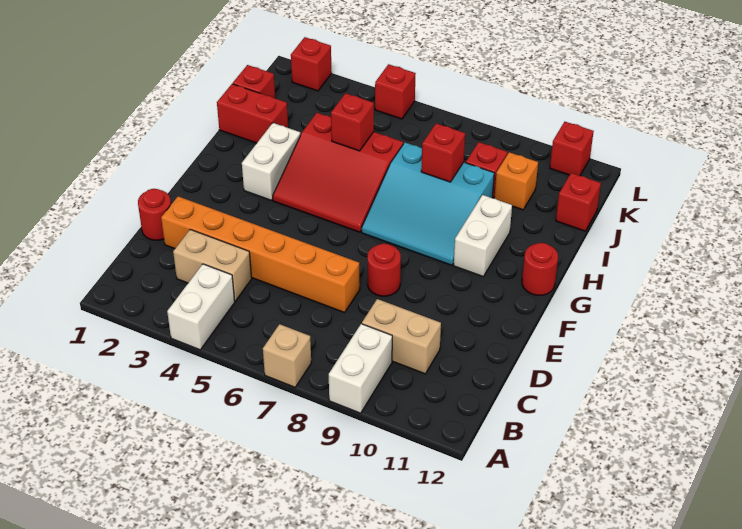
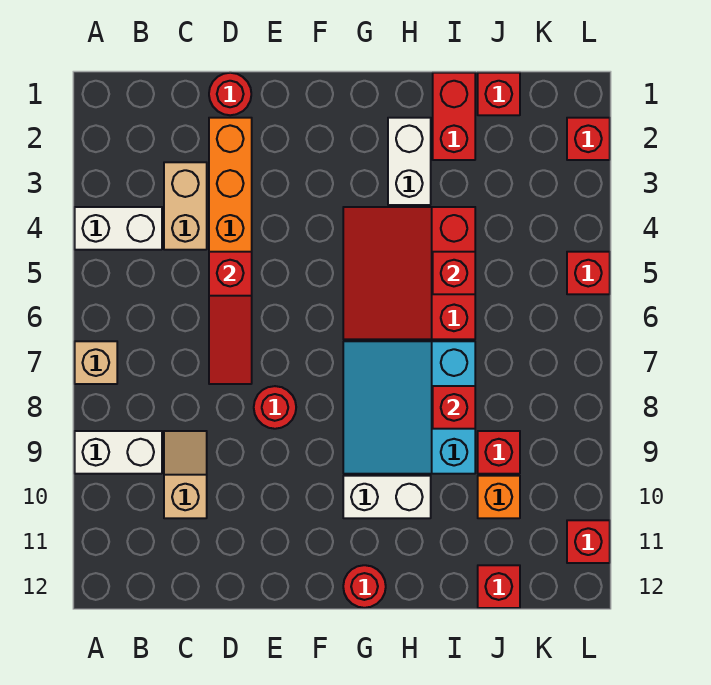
tan 1x2 brick [362,299,441,374] -> tan 1x2 slope [164,431,207,518]
none -> red 1x3 slope [209,252,252,384]
white 1x2 brick [242,123,300,200] -> white 1x2 brick turned to [388,118,431,205]

